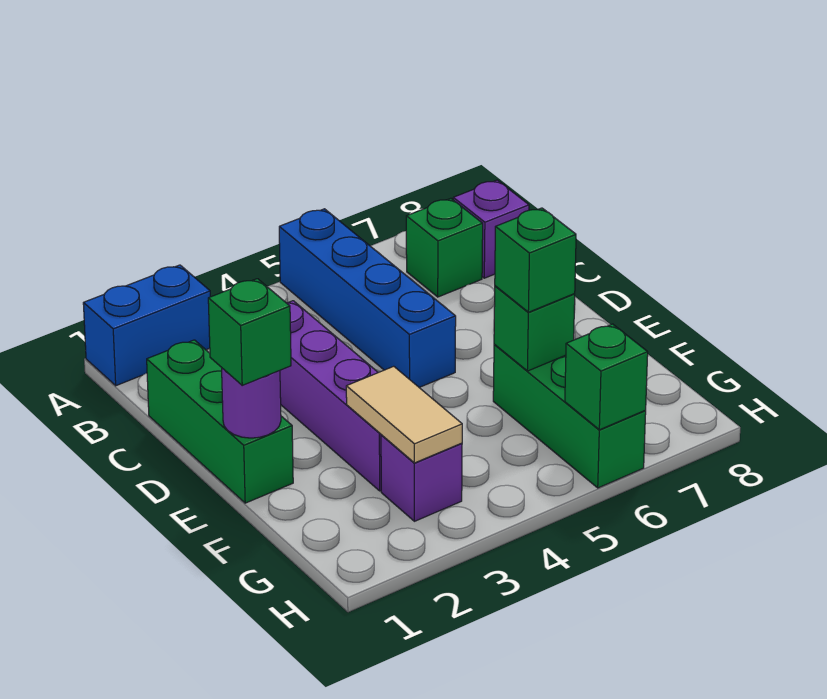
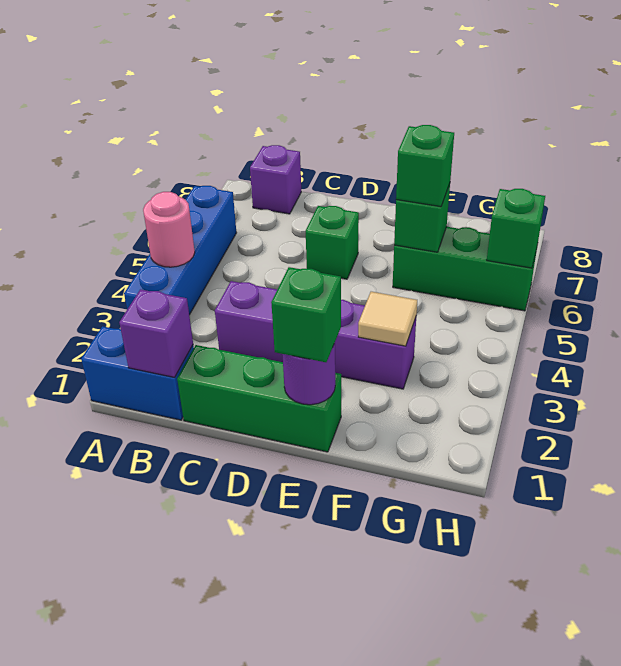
blue 1x2 brick [83,265,210,386] -> blue 1x2 brick turned to [81,326,194,420]
none -> pink 1x1 round brick [143,192,195,267]
blue 1x4 brick [279,209,456,387] -> blue 1x4 brick turned to [124,186,236,315]
green 1x1 brick [406,198,483,297] -> green 1x1 brick moved to [306,206,359,279]
tan 1x2 tile [346,366,462,463] -> tan 1x1 tile [358,292,417,346]
purple 1x1 brick [381,435,462,521] -> purple 1x1 brick moved to [119,289,193,377]

